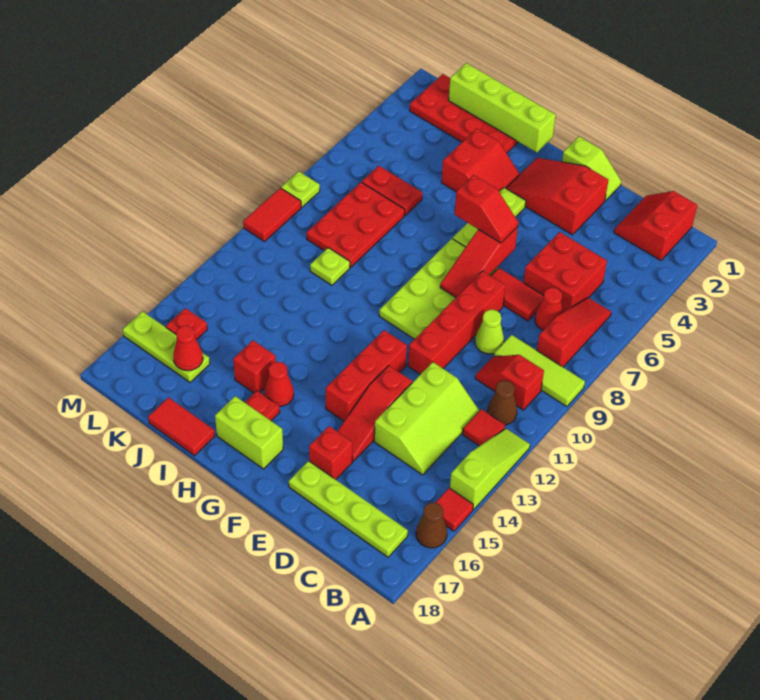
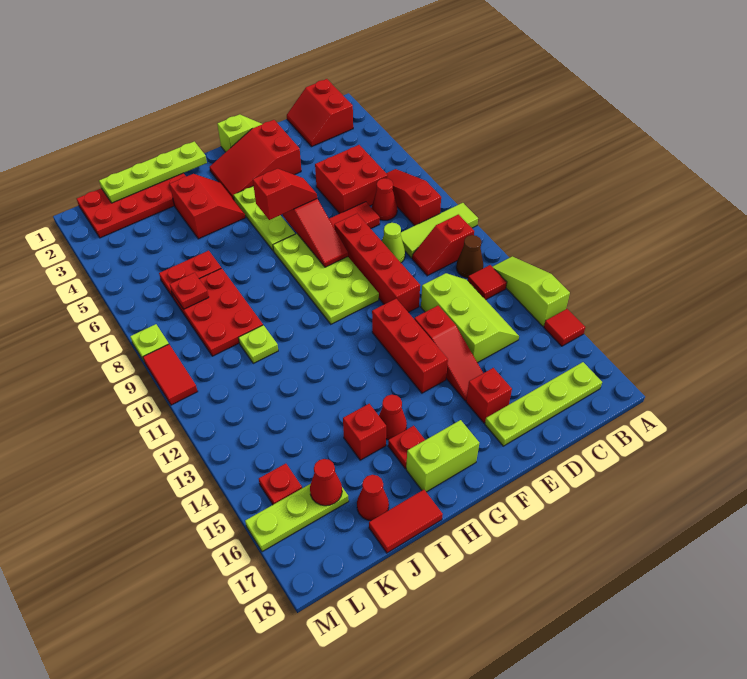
brown 1x1 cone [416,502,447,548] -> none
lime 1x4 brick [449,63,556,152] -> lime 1x4 plate [99,142,207,203]
none -> red 1x1 cone [357,475,389,521]
none -> red 1x1 plate [170,273,209,309]

